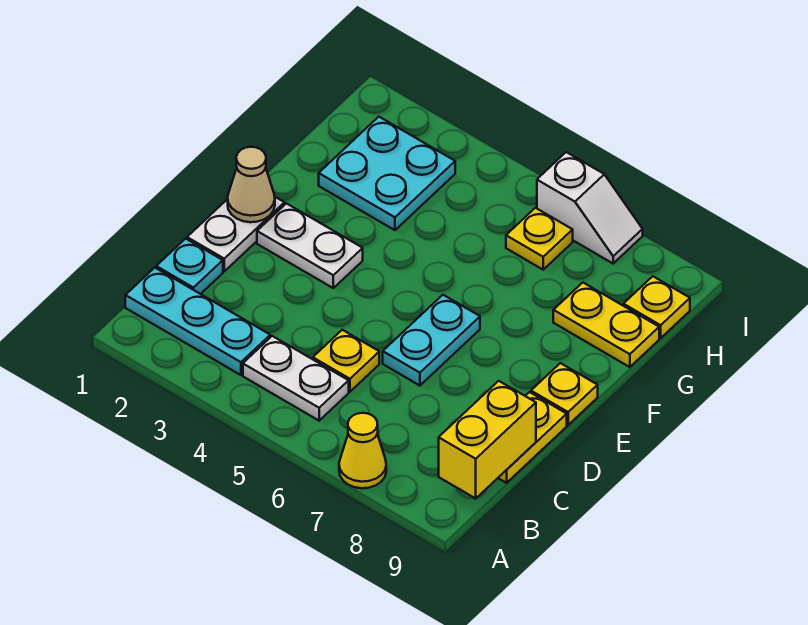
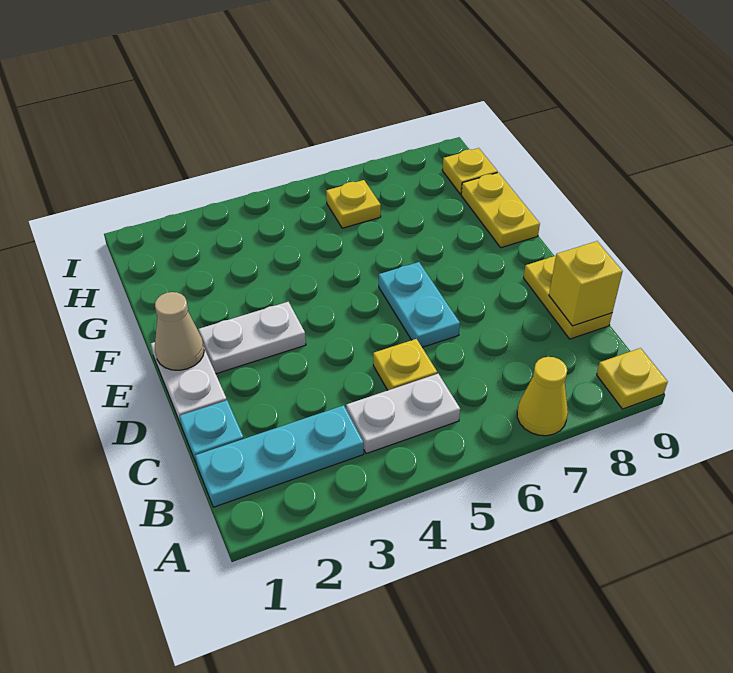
yellow 1x2 brick [439,381,536,498] -> yellow 1x1 brick [549,241,623,326]
yellow 1x1 plate [531,363,598,425] -> yellow 1x1 plate moved to [597,348,668,409]
cyan 2x2 plate [319,117,455,230] -> none
yellow 1x2 plate [553,283,659,367] -> yellow 1x2 plate turned to [461,172,540,248]
white 1x2 slope [537,152,643,263] -> none

